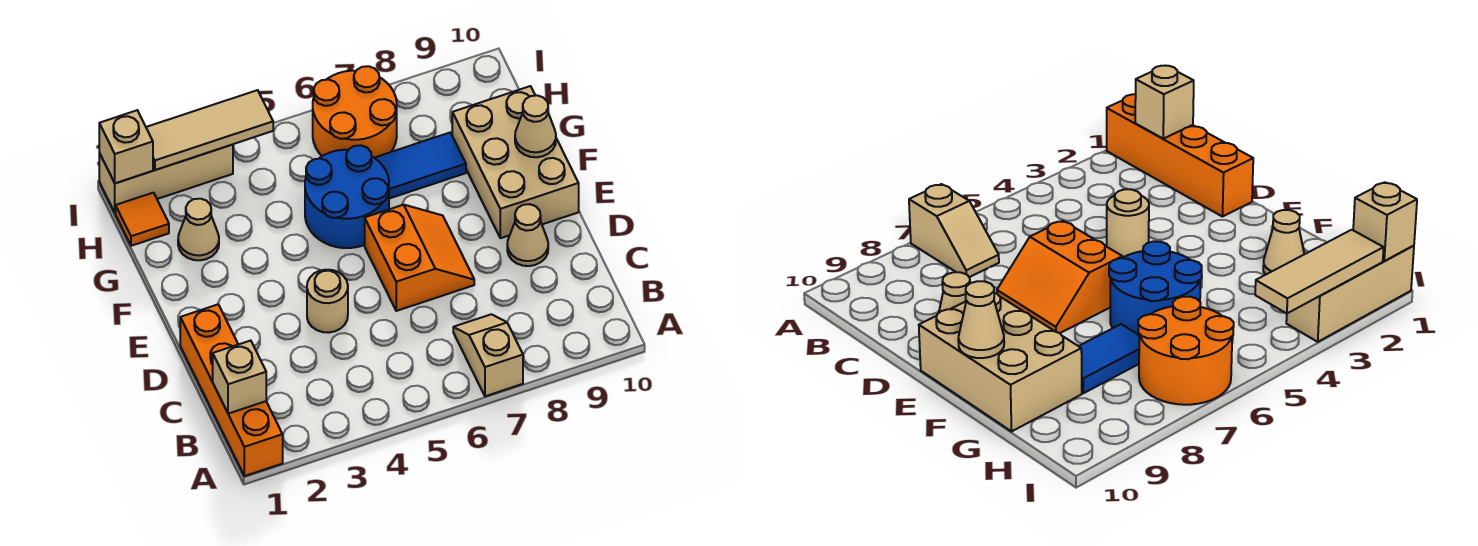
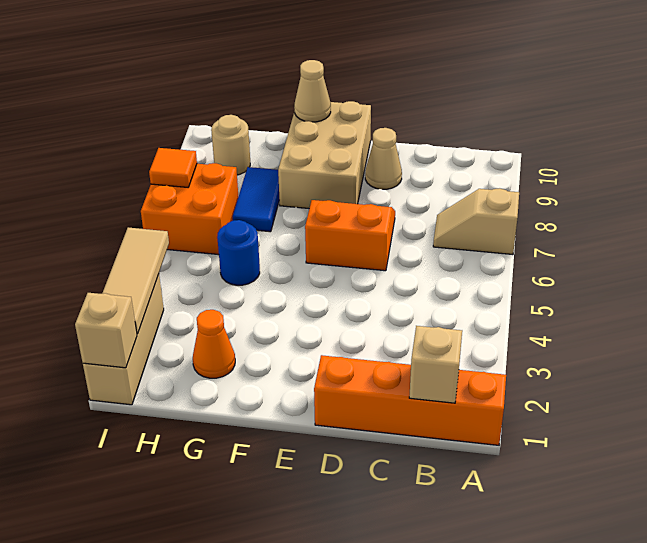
tan 1x1 round brick [307,270,348,333] -> tan 1x1 round brick moved to [211,115,250,175]
tan 2x3 brick [452,86,579,238] -> tan 2x3 brick turned to [278,101,371,208]
blue 2x2 round brick [305,145,389,248] -> blue 1x1 round brick [217,220,260,285]
tan 1x1 cone [178,199,219,260] -> orange 1x1 cone [193,310,235,378]
orange 1x1 tile [116,193,169,246] -> orange 1x1 tile moved to [149,148,197,187]
orange 2x2 round brick [313,66,397,158] -> orange 2x2 brick [141,163,238,255]

